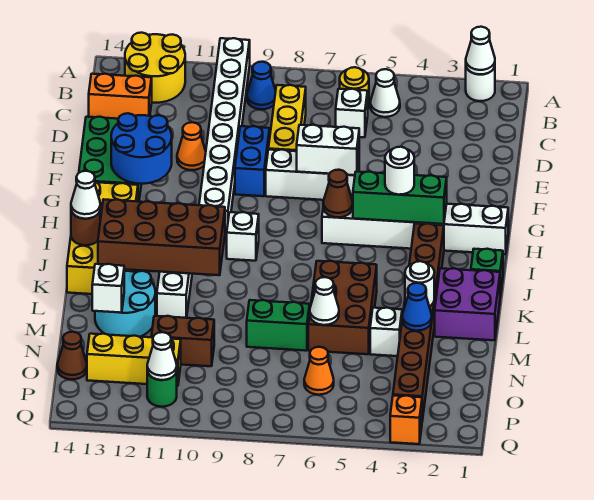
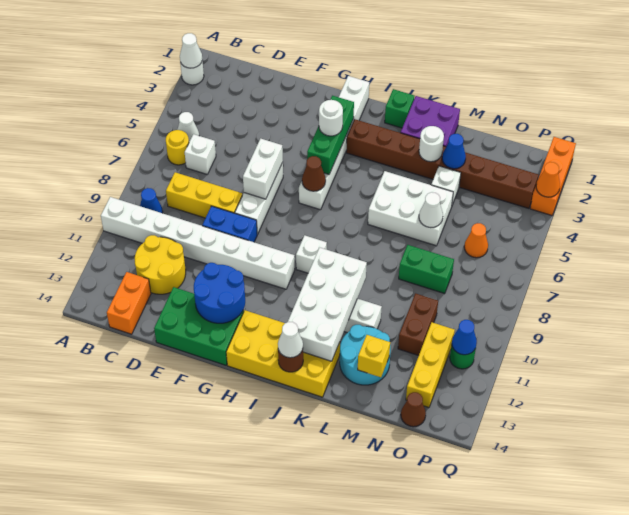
yellow 2x2 round brick [125,33,185,103] -> yellow 2x2 round brick moved to [135,235,186,294]
orange 1x1 cone [177,122,206,170] -> orange 1x1 cone moved to [536,162,560,197]
brown 2x4 brick [98,199,225,275] -> white 2x4 brick [288,248,367,361]
brown 2x3 brick [308,261,377,354] -> white 2x3 brick [368,171,453,246]
green 1x2 brick [247,300,310,351] -> green 1x2 brick turned to [399,245,454,294]
white 1x1 brick [92,264,125,313] -> yellow 1x1 brick [358,335,390,377]
white 1x1 cone [147,332,177,380] -> blue 1x1 cone [452,320,477,355]
orange 1x1 brick [390,396,422,444] -> orange 1x3 brick [530,137,576,215]

